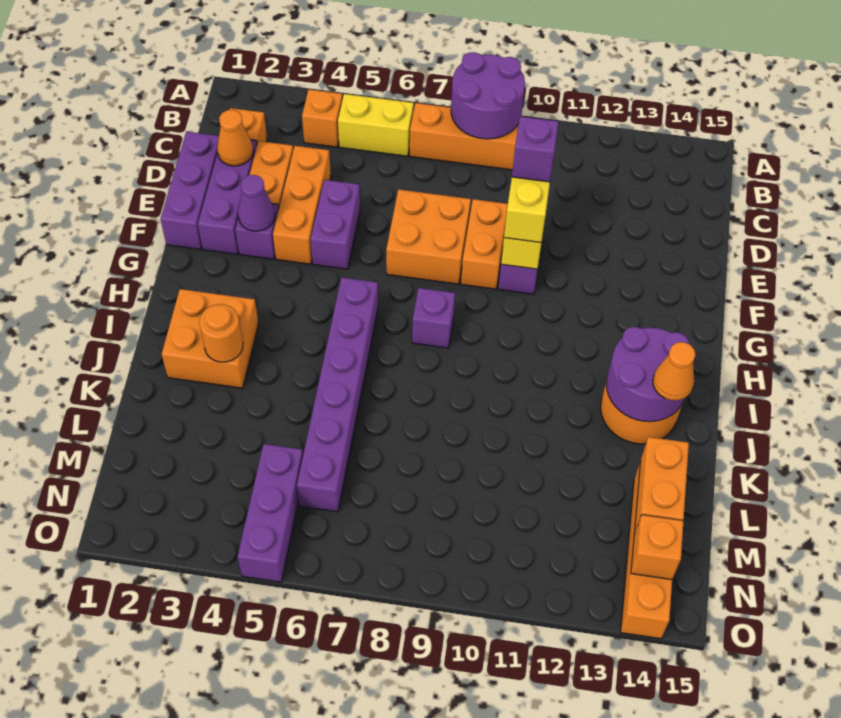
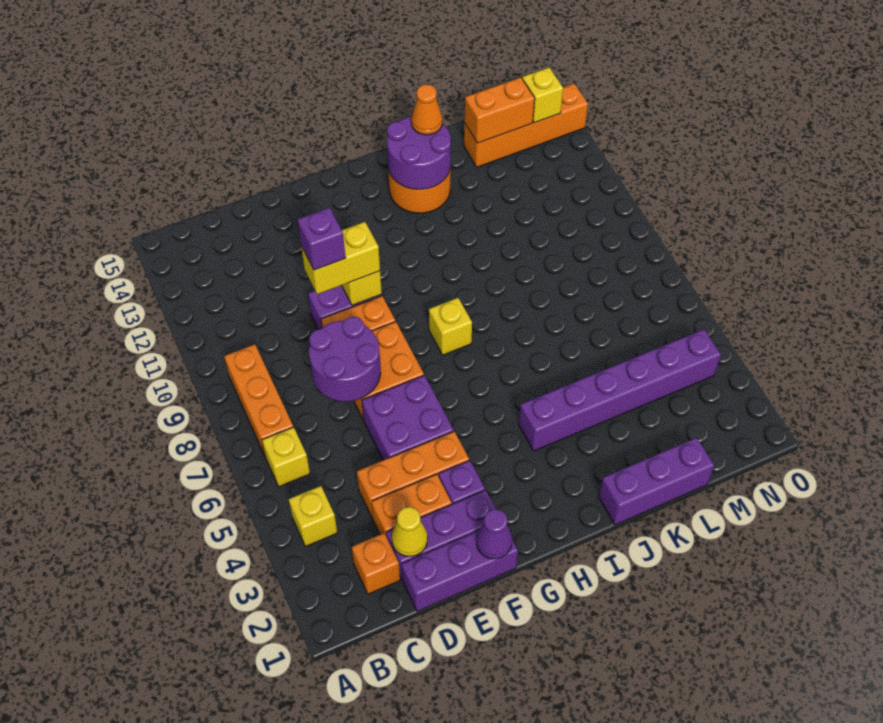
purple 2x2 round brick [451,52,525,139] -> purple 2x2 round brick moved to [309,317,381,402]
orange 1x1 brick [302,89,343,147] -> yellow 1x1 brick [289,486,337,546]
yellow 1x2 brick [338,94,414,156] -> yellow 1x1 brick [262,427,310,487]
orange 1x1 cone [217,110,253,166] -> yellow 1x1 cone [392,507,428,556]
purple 1x2 brick [311,180,360,269] -> purple 2x2 brick [362,375,454,460]
purple 1x1 cone [238,175,275,231] -> purple 1x1 cone moved to [476,509,512,559]
purple 1x6 brick [297,278,378,512] -> purple 1x6 brick moved to [519,329,721,451]
purple 1x1 brick [412,288,455,348] -> yellow 1x1 brick [429,298,472,355]
orange 2x2 brick [162,289,259,388] -> none
orange 1x1 round brick [199,304,243,362] -> none
purple 1x3 brick [238,444,303,582] -> purple 1x3 brick moved to [599,438,714,525]
orange 1x1 brick [631,515,684,579] -> yellow 1x1 brick [522,68,563,123]

